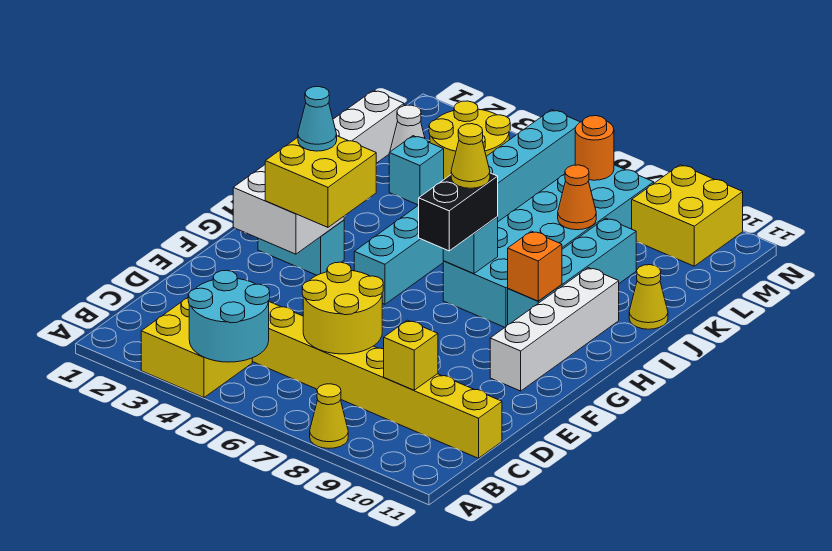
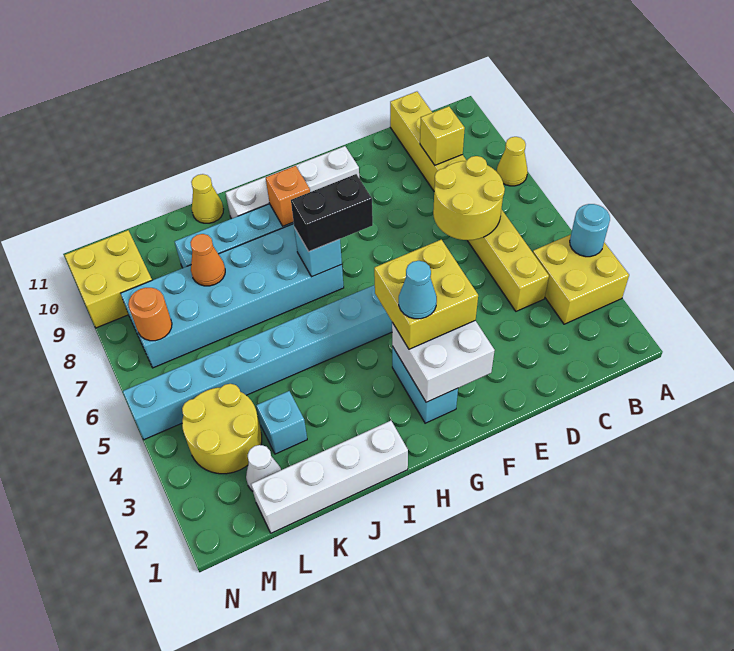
cyan 2x2 round brick [188,270,270,362] -> cyan 1x1 round brick [570,204,610,257]
yellow 1x1 cone [451,124,490,188] -> none

